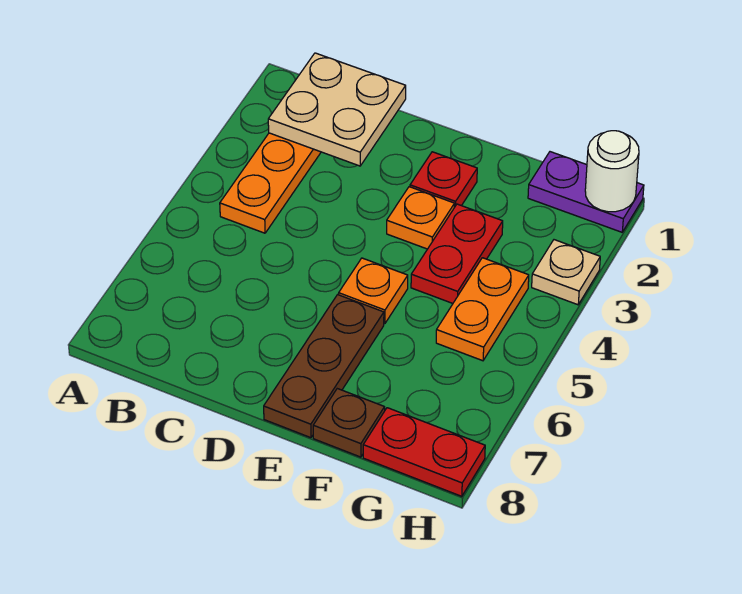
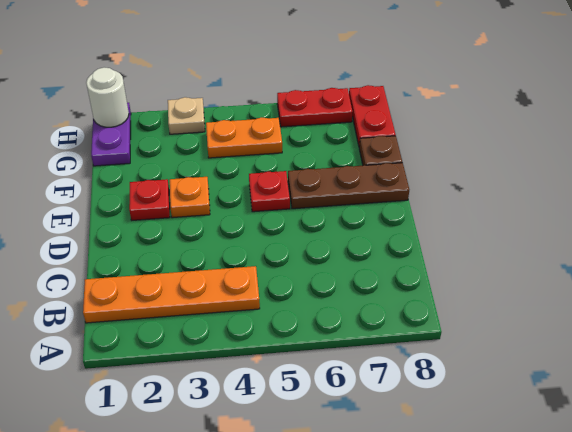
tan 2x2 plate [268,53,406,166] -> none
orange 1x1 plate [339,258,408,324] -> red 1x1 plate [249,171,290,212]
red 1x2 plate [411,204,503,303] -> red 1x2 plate moved to [277,88,352,127]

